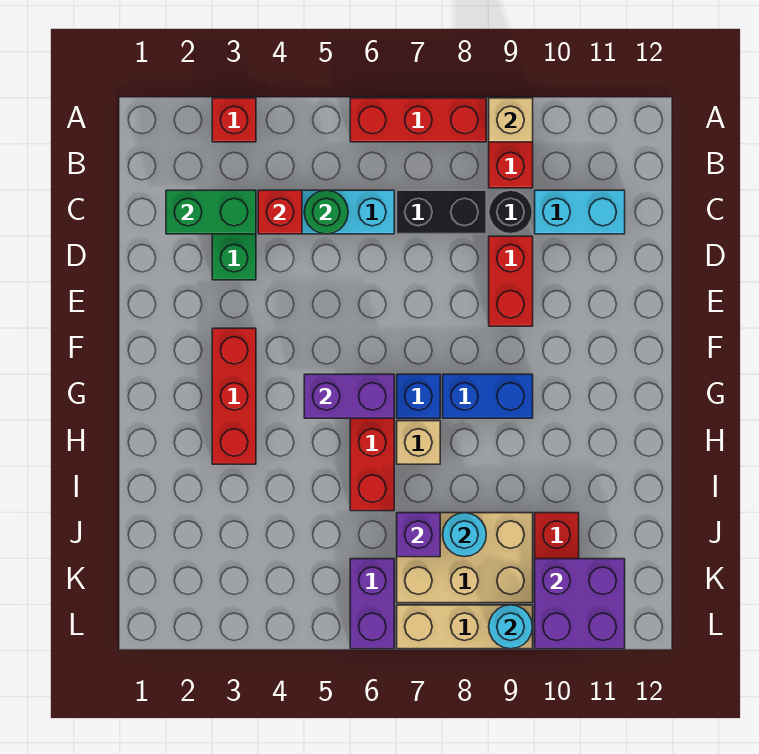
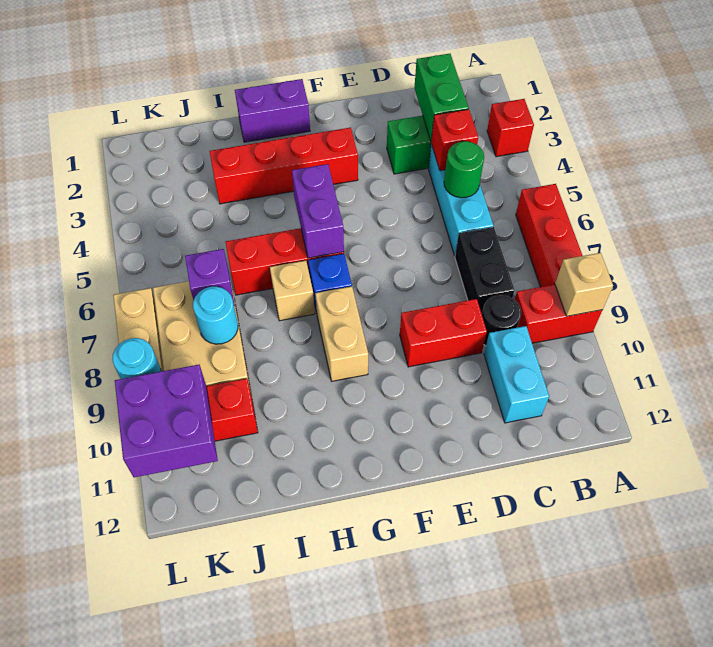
red 1x3 brick [212,328,256,464] -> red 1x4 brick [210,128,358,204]
blue 1x2 brick [443,374,533,418] -> tan 1x2 brick [315,286,368,381]
purple 1x2 brick [350,559,394,649] -> purple 1x2 brick moved to [235,79,310,142]

